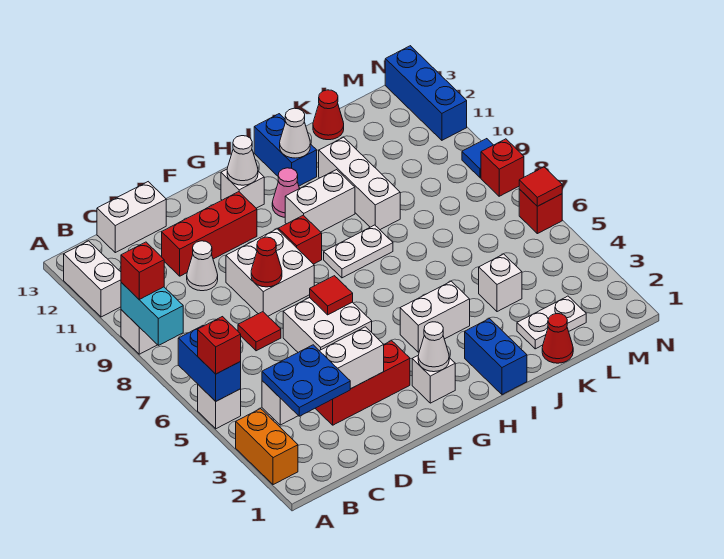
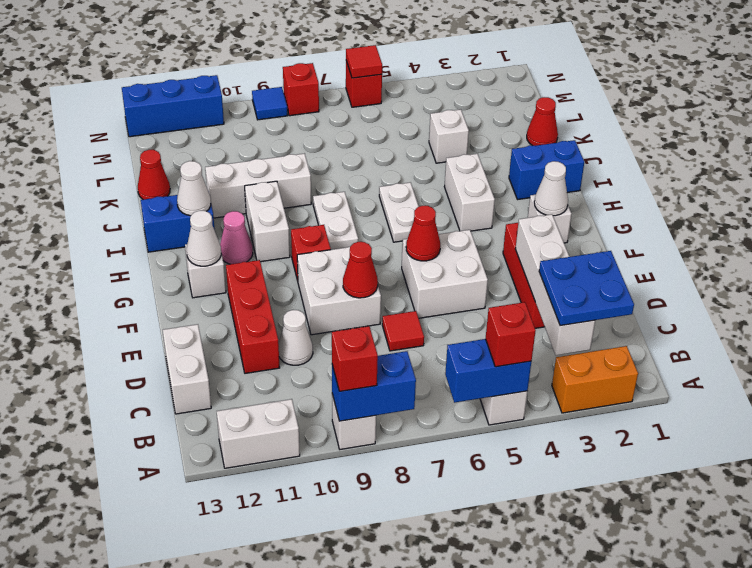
cyan 1x2 brick [121,283,183,345] -> blue 1x2 brick [332,351,416,421]
red 1x1 tile [310,276,353,315] -> red 1x1 cone [406,206,440,261]
white 1x2 plate [517,296,586,349] -> white 1x2 plate moved to [379,182,419,242]

